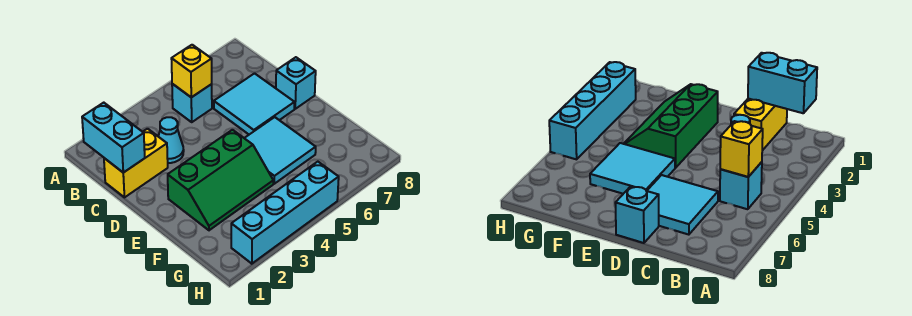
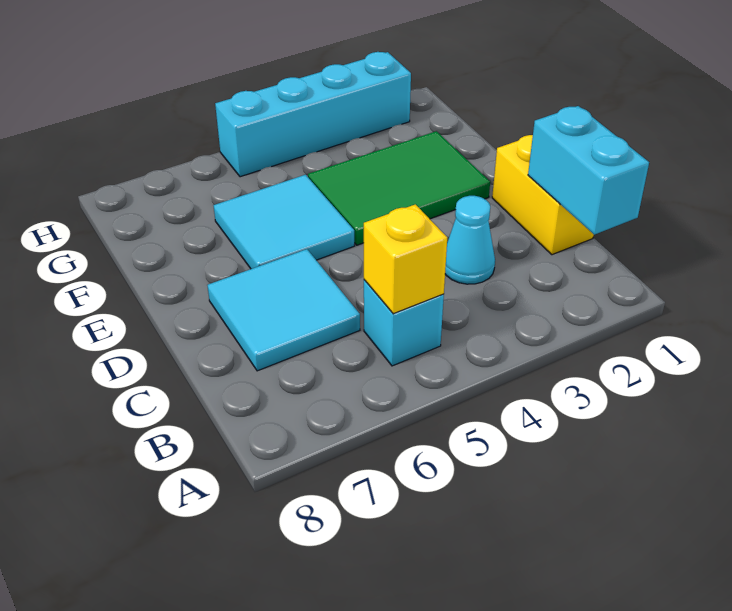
yellow 1x2 brick [104,129,168,197] -> yellow 1x2 brick turned to [492,135,594,255]
cyan 1x1 brick [276,57,316,109] -> none
green 2x3 slope [168,130,273,230] -> green 2x3 tile [308,131,490,245]

